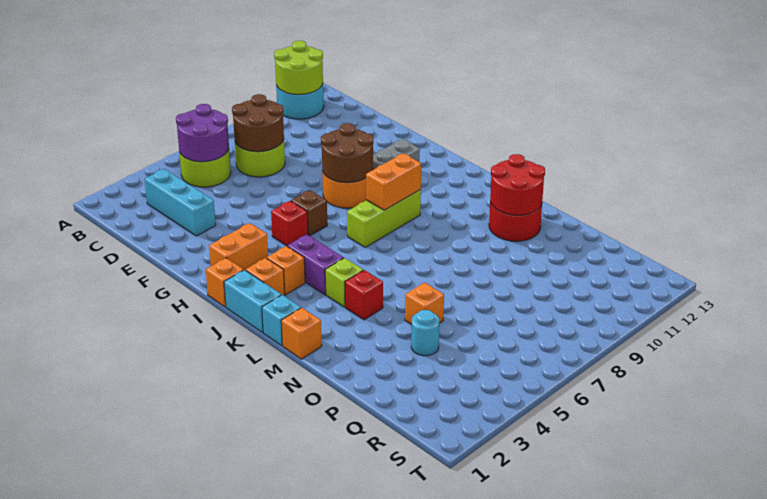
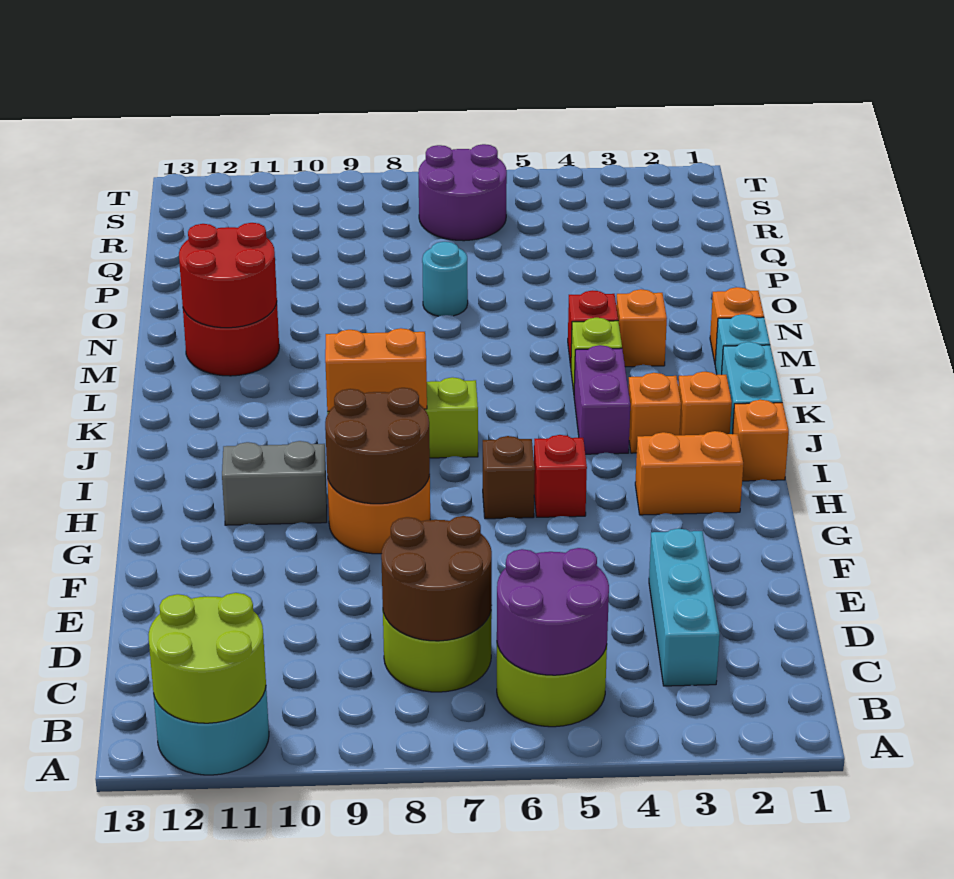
orange 1x1 brick [405,282,444,325] -> orange 1x1 brick moved to [616,289,667,367]
cyan 1x1 round brick [411,310,439,356] -> cyan 1x1 round brick moved to [422,242,468,316]
none -> purple 2x2 round brick [418,144,507,241]

